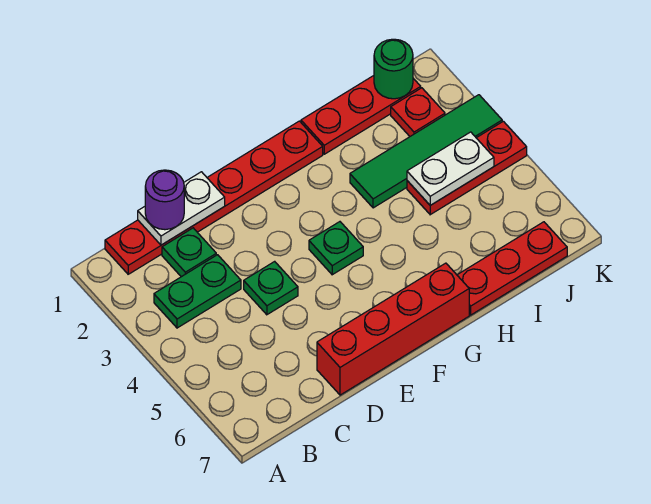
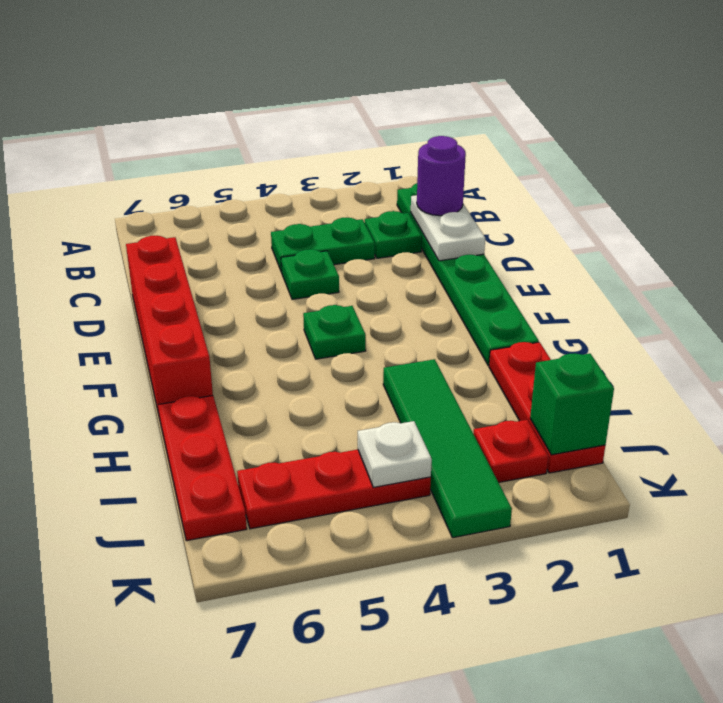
red 1x6 plate [105,121,323,274] -> green 1x6 plate [397,183,539,366]
green 1x2 plate [154,255,241,328] -> green 1x2 plate turned to [271,218,375,272]
red 1x3 plate [407,121,527,215] -> red 1x3 plate turned to [237,450,431,529]
white 1x2 plate [407,132,494,205] -> white 1x1 plate [358,421,432,487]
green 1x1 round brick [374,39,413,99] -> green 1x1 brick [530,353,614,455]

